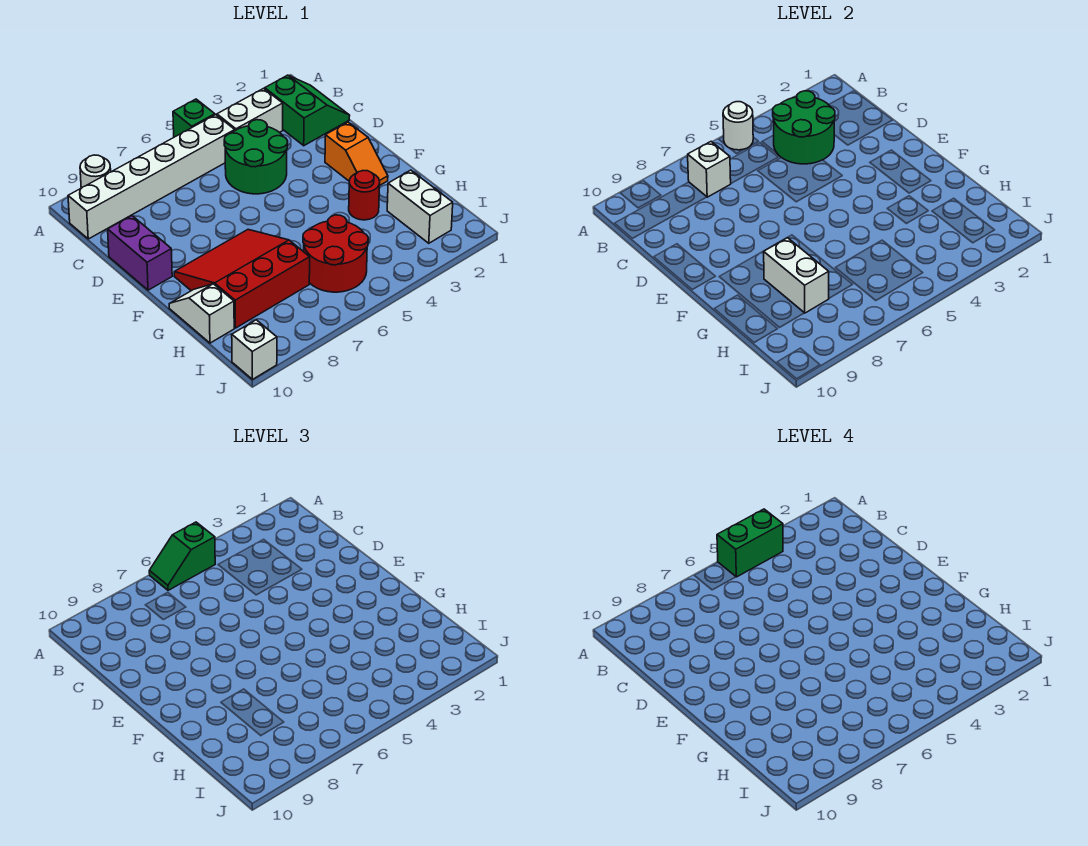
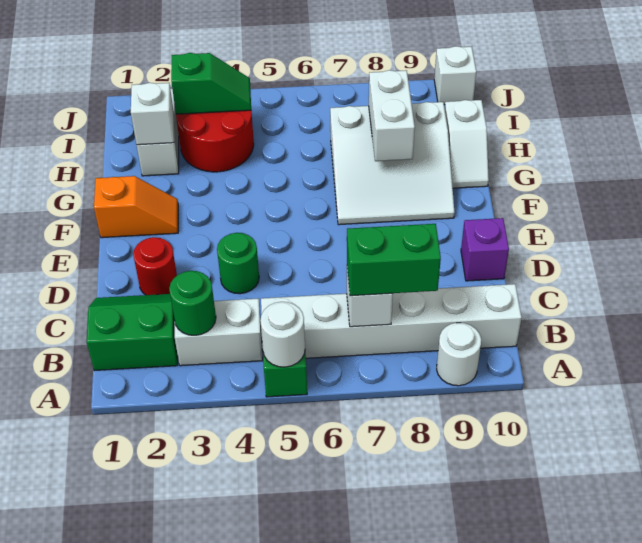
green 1x2 brick [717,509,783,577] -> green 1x2 brick moved to [347,224,441,296]
green 1x2 slope [149,522,215,590] -> green 1x2 slope moved to [171,53,251,114]
green 2x2 slope [265,75,350,146] -> green 2x2 slope turned to [87,294,178,371]
green 2x2 round brick [773,91,835,164] -> green 1x1 round brick [169,271,216,335]
green 2x2 round brick [224,120,288,194] -> green 1x1 round brick [217,233,259,294]
purple 1x2 brick [108,216,172,290] -> purple 1x1 brick [461,218,509,281]
orange 1x2 slope [325,122,388,185] -> orange 1x2 slope turned to [94,176,178,238]
red 3x3 slope [174,230,310,328] -> white 3x3 slope [330,102,455,225]
red 1x1 round brick [349,171,380,220] -> red 1x1 round brick moved to [133,237,177,295]
none -> white 1x1 brick [131,83,174,145]
red 2x2 round brick [303,215,368,292] -> red 2x2 round brick moved to [176,110,254,172]

